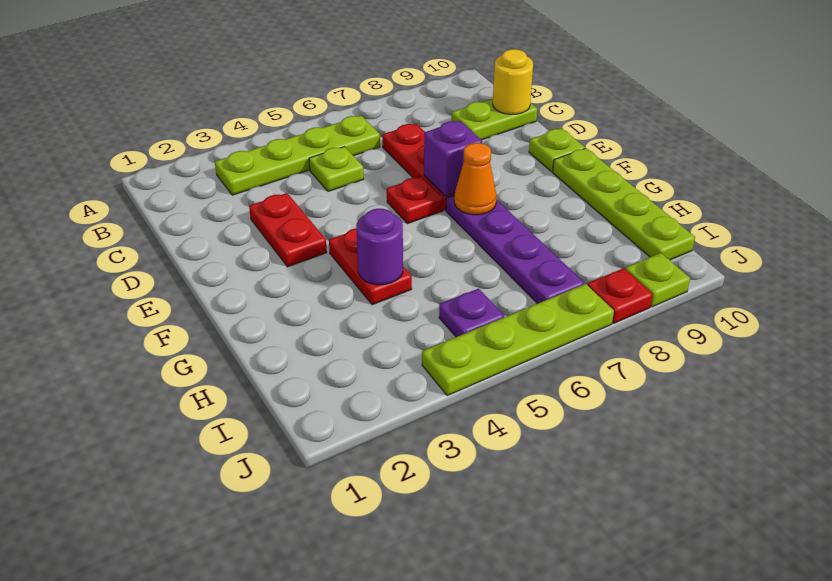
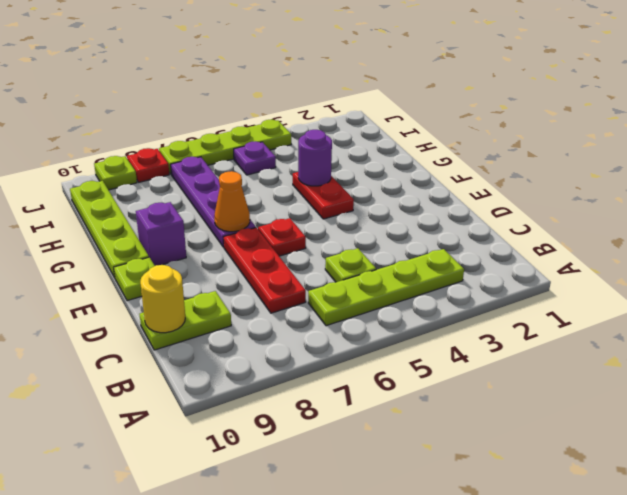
red 1x2 plate [249,193,327,267] -> none
purple 1x1 brick [424,121,482,196] -> purple 1x1 brick moved to [136,202,186,266]

